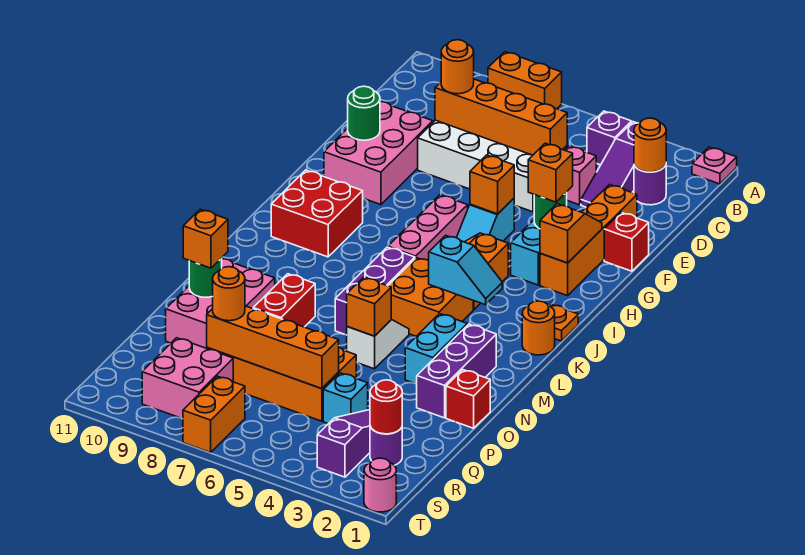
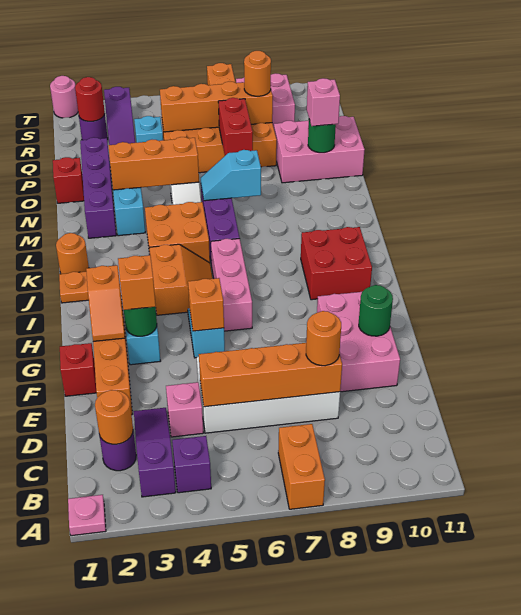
orange 1x2 brick [488,52,562,109] -> orange 1x2 brick turned to [278,424,325,509]
cyan 1x2 slope [429,235,502,305] -> cyan 1x2 slope moved to [201,150,261,201]
purple 1x3 brick [417,324,496,418] -> purple 1x4 brick [80,137,116,238]
orange 1x1 brick [347,277,391,336] -> orange 1x3 brick [108,137,199,190]
pink 2x3 brick [166,259,275,348] -> pink 2x3 brick turned to [274,116,365,183]
orange 1x1 brick [183,209,228,268] -> pink 1x1 brick [307,78,340,126]

